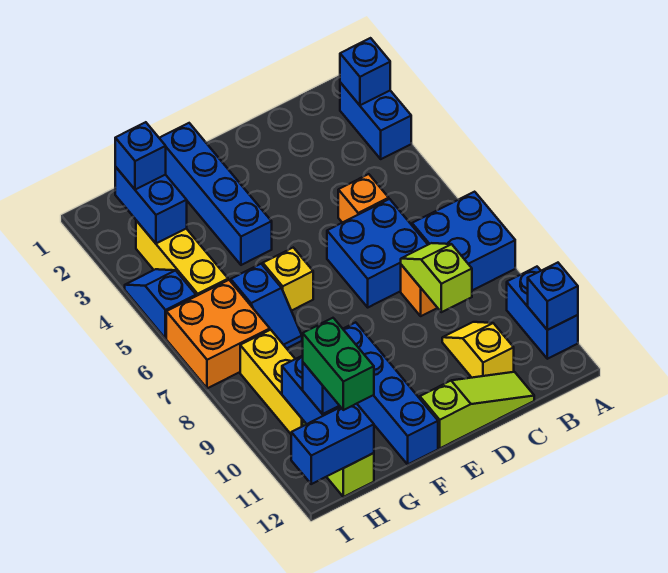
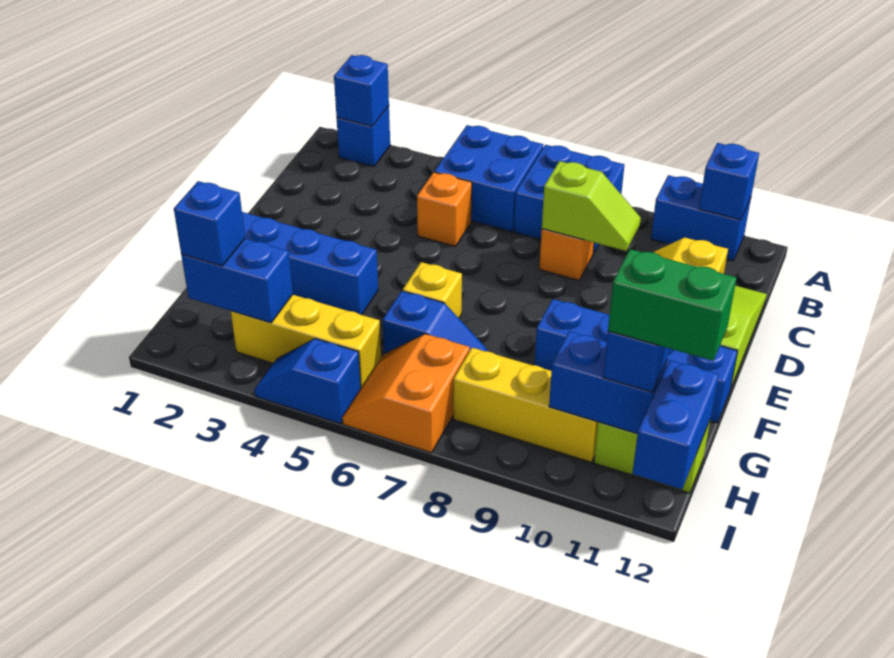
blue 1x2 brick [340,82,411,159] -> blue 1x1 brick [337,106,390,167]
blue 2x2 brick [327,199,428,307] -> blue 2x2 brick moved to [434,125,543,232]
lime 1x2 slope [401,243,472,312] -> lime 1x2 slope turned to [542,161,641,251]
orange 2x2 brick [166,280,270,388] -> orange 2x2 slope [342,334,470,453]

